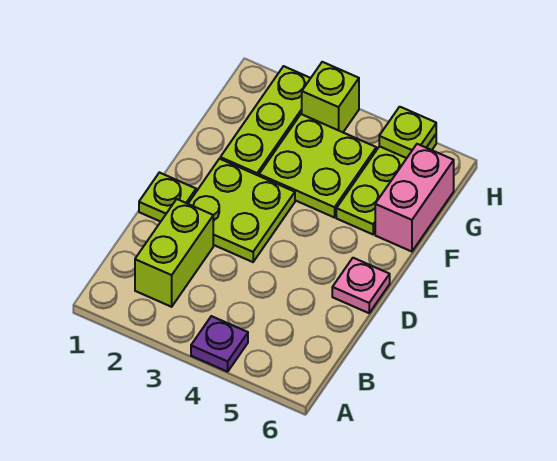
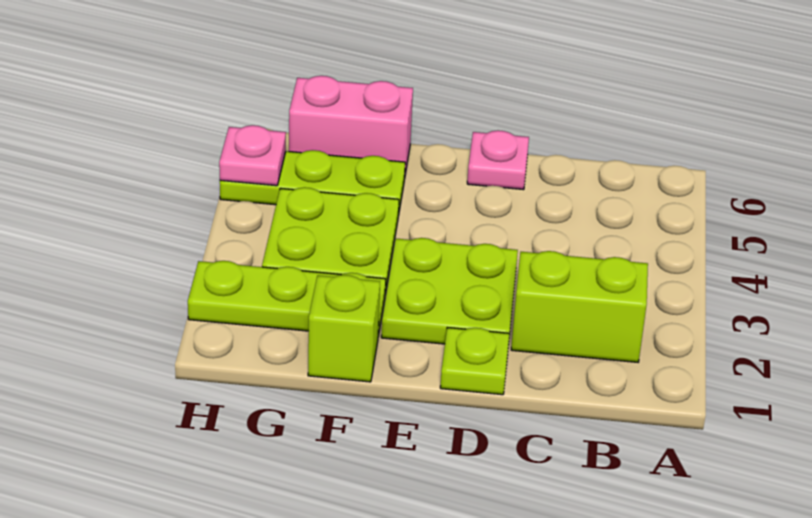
purple 1x1 plate [191,316,248,372] -> none
lime 1x1 brick [302,62,359,132] -> lime 1x1 brick moved to [308,275,380,382]
lime 1x1 plate [379,107,436,158] -> pink 1x1 plate [219,125,286,186]

